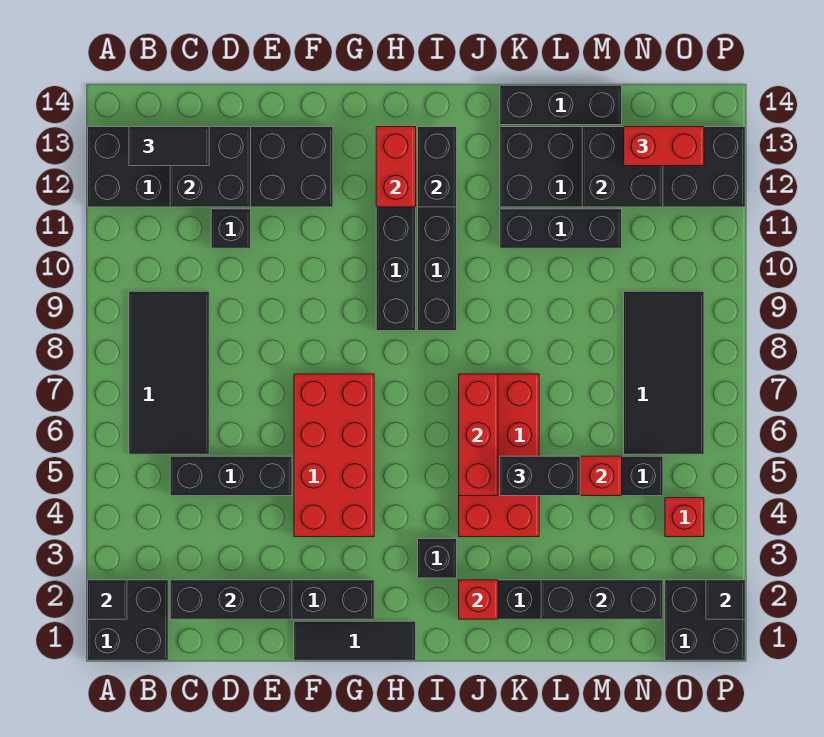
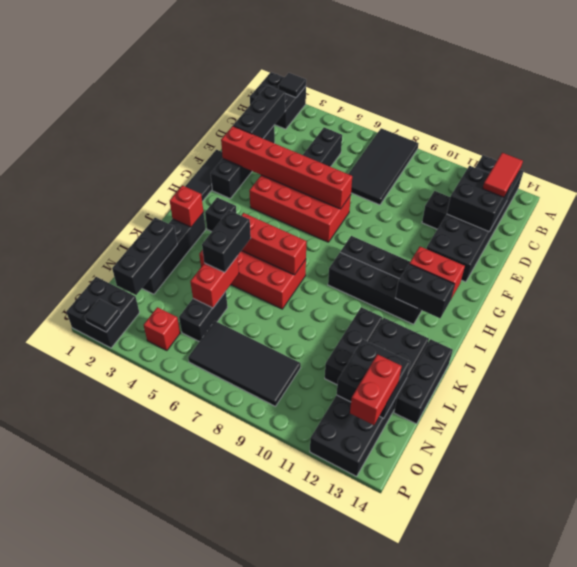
black 2x4 tile [129,291,209,454] -> black 2x4 tile turned to [349,128,419,205]
black 1x2 tile [129,127,209,166] -> red 1x2 tile [483,153,523,197]
none -> red 1x6 brick [221,126,352,209]

